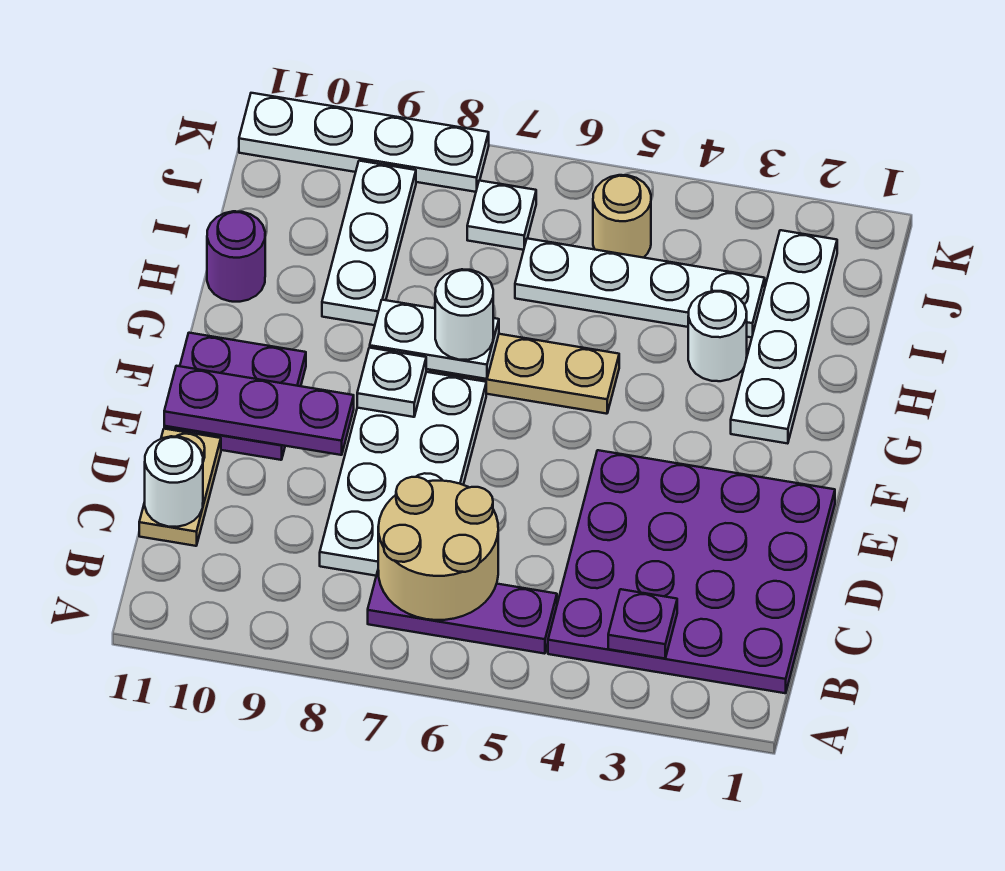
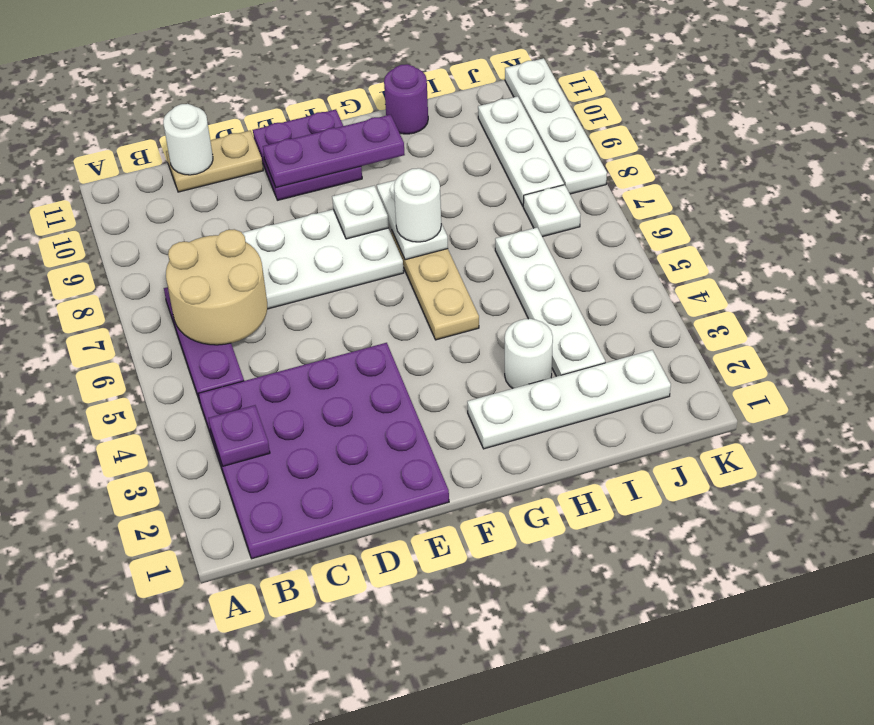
purple 1x3 plate [164,366,354,455] -> purple 1x3 plate turned to [263,115,405,187]
white 1x3 plate [322,161,416,325] -> white 1x3 plate turned to [478,96,564,206]
tan 1x1 round brick [593,175,651,258] -> none

